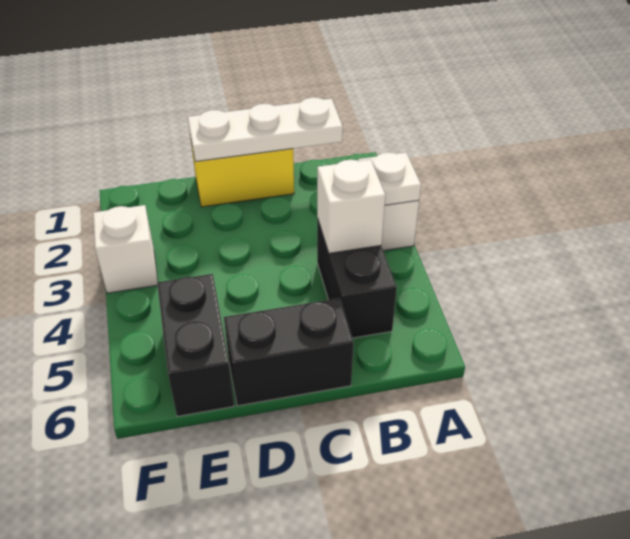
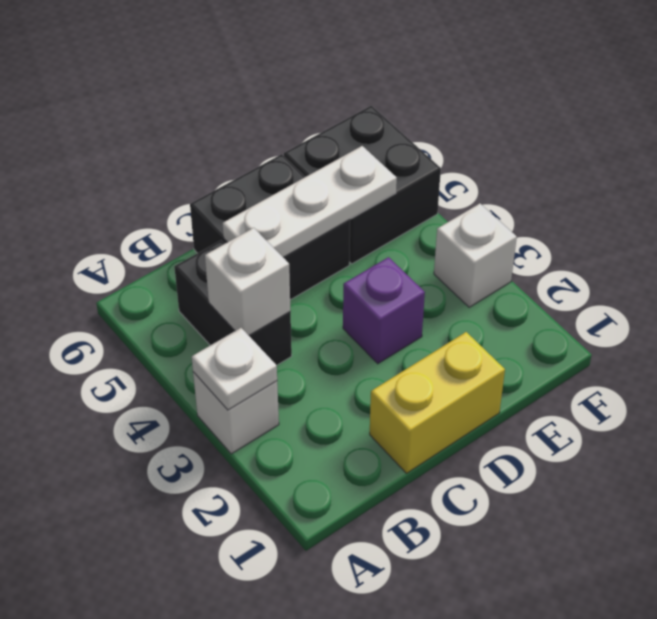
white 1x3 plate [188,97,343,162] -> white 1x3 plate moved to [223,146,397,257]
black 1x2 brick [224,298,354,406] -> black 2x2 brick [190,154,350,300]
none -> purple 1x1 brick [343,257,425,364]
black 1x2 brick [157,274,234,417] -> black 2x2 brick [284,106,441,264]

